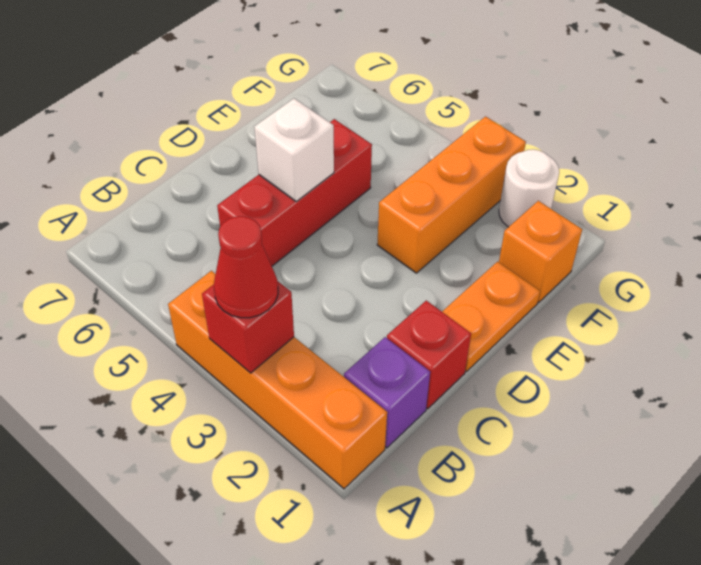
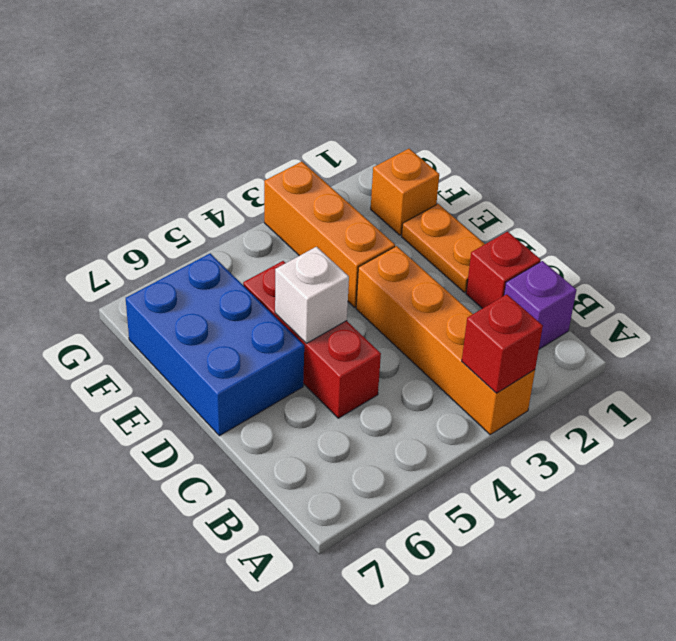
orange 1x4 brick [168,271,387,489] -> orange 1x4 brick turned to [356,246,535,435]
red 1x1 cone [214,216,278,318] -> none
none -> blue 2x3 brick [126,253,304,436]
white 1x1 round brick [499,149,559,227] -> none

